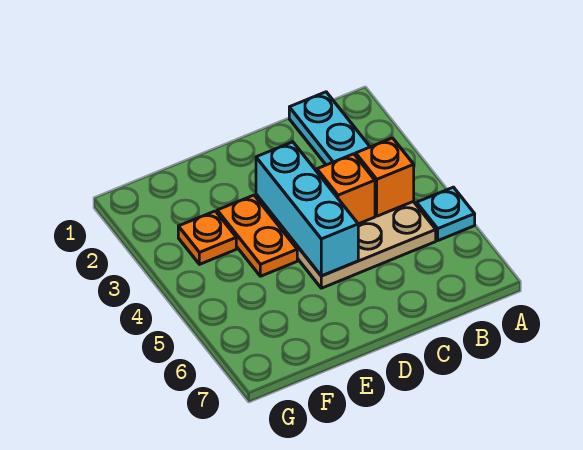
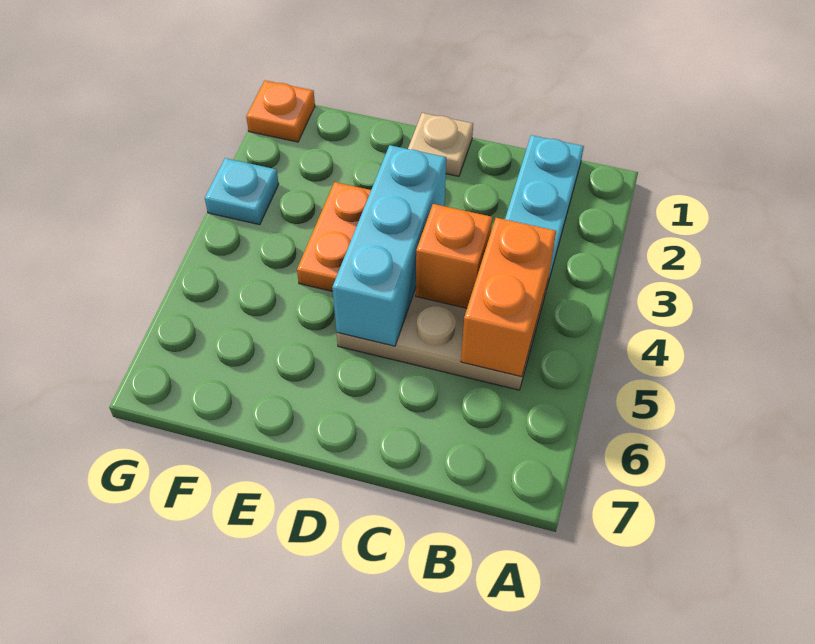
cyan 1x1 plate [417,187,475,240] -> cyan 1x1 plate moved to [205,158,279,225]
orange 1x1 brick [356,138,414,216] -> orange 1x2 brick [461,218,556,377]
none -> tan 1x1 plate [408,113,473,176]
orange 1x1 plate [178,211,236,264] -> orange 1x1 plate moved to [246,81,315,142]

